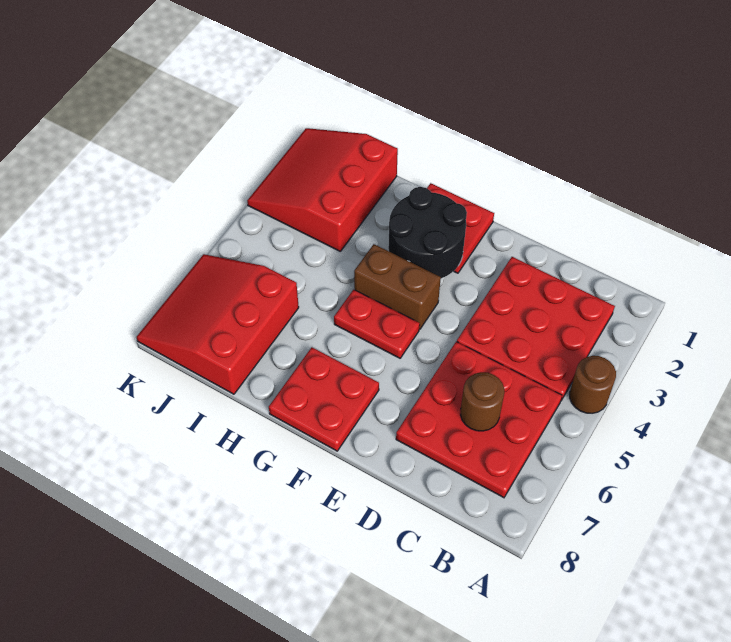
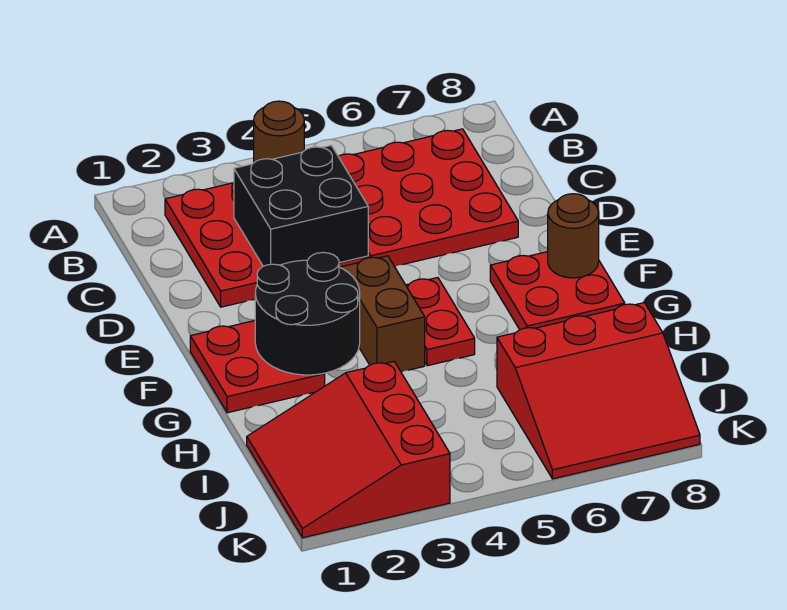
none -> black 2x2 brick [234,146,368,266]
brown 1x1 round brick [460,372,504,431] -> brown 1x1 round brick moved to [548,194,599,278]
red 3x3 slope [247,128,398,251] -> red 3x3 slope turned to [247,362,450,538]

